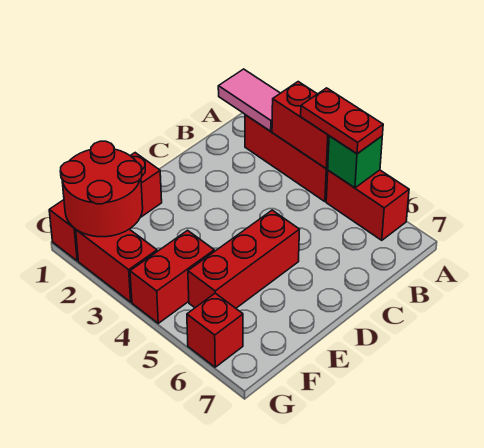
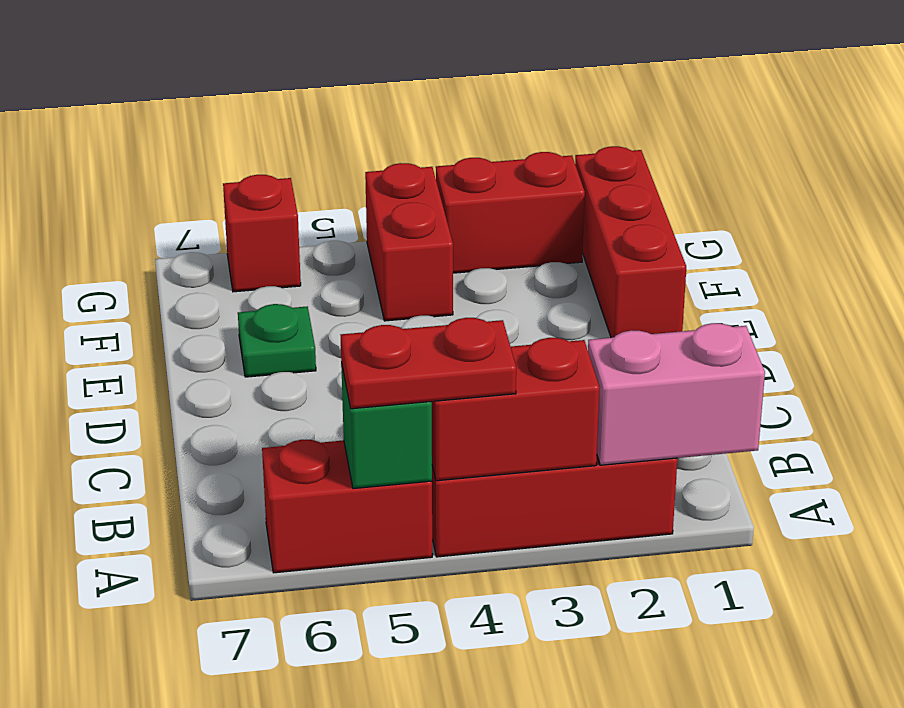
pink 1x2 tile [218,69,280,131] -> pink 1x2 brick [588,323,765,465]
red 1x3 brick [188,210,300,308] -> none
none -> green 1x1 plate [238,304,316,377]
red 2x2 round brick [60,141,143,237] -> none

